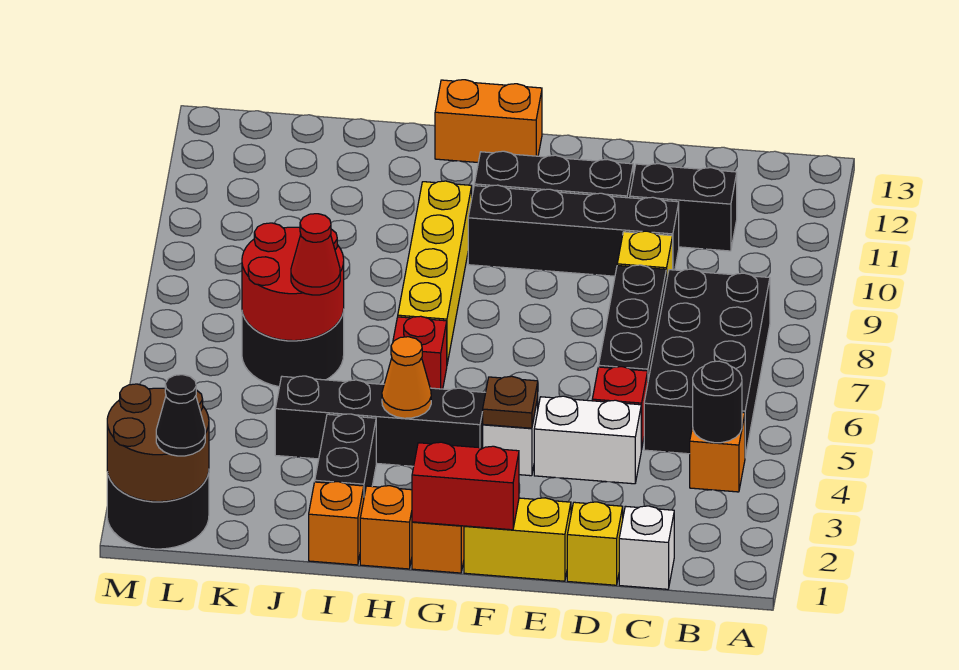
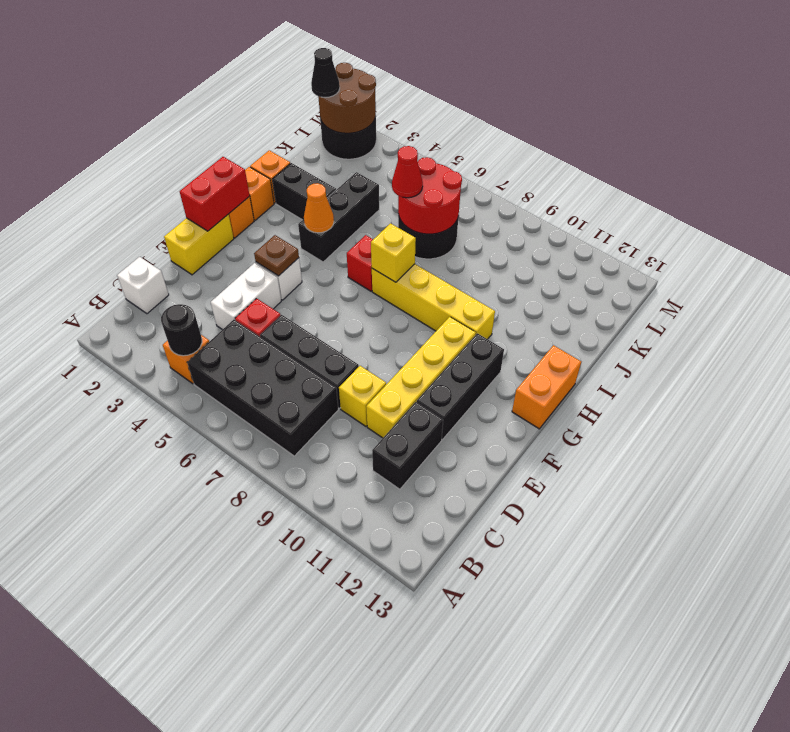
yellow 1x1 brick [567,502,623,585] -> yellow 1x1 brick moved to [371,223,416,282]
black 1x4 brick [468,185,679,276] -> yellow 1x4 brick [366,317,476,438]
black 1x4 brick [275,376,486,466] -> black 1x3 brick [298,172,379,262]

